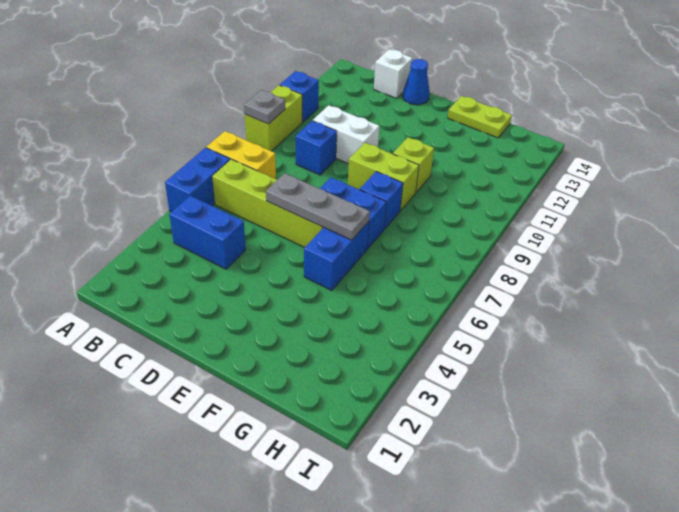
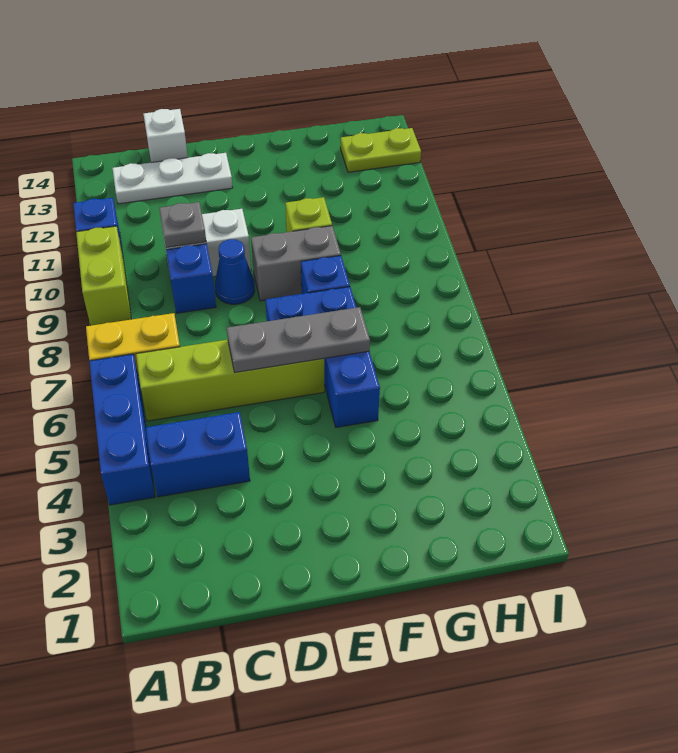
blue 1x2 brick [165,148,230,212] -> blue 1x3 brick [89,354,155,505]
grey 1x1 plate [244,90,285,124] -> grey 1x1 plate moved to [159,202,206,248]
none -> white 1x3 plate [112,153,233,204]
blue 1x1 cone [403,59,430,105] -> blue 1x1 cone moved to [215,239,255,304]
lime 1x2 brick [348,143,419,210] -> grey 1x2 brick [251,226,341,301]
lime 1x2 plate [448,96,512,138] -> lime 1x2 plate moved to [340,128,421,172]

